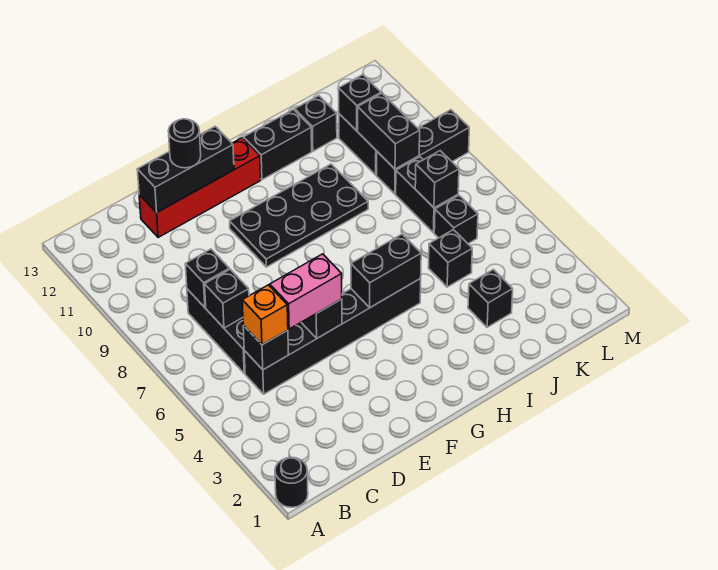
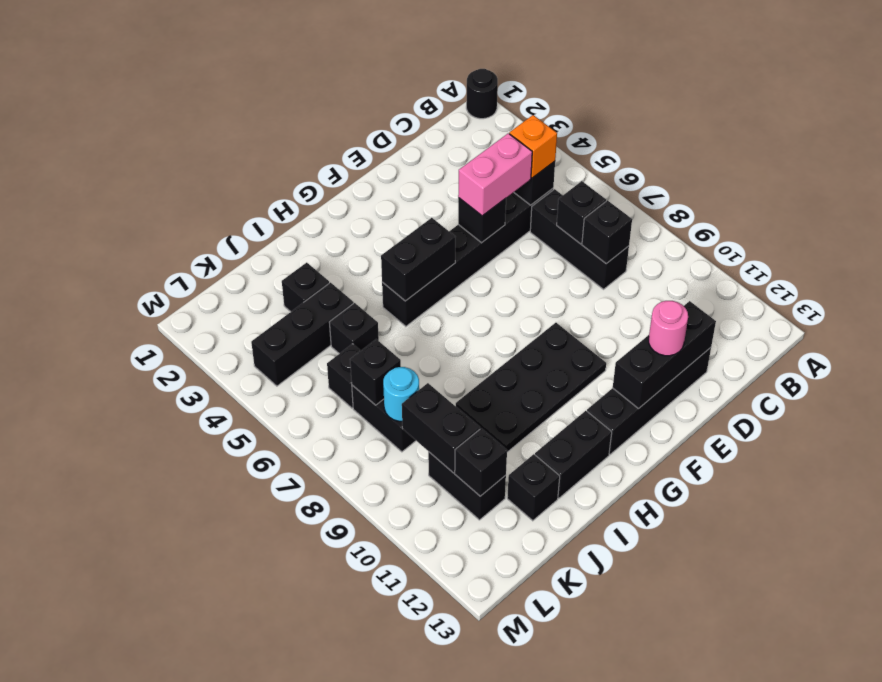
red 1x4 brick [139,138,261,237] -> black 1x4 brick [587,348,711,454]
black 1x1 round brick [169,119,201,168] -> pink 1x1 round brick [649,301,688,356]
none -> cyan 1x1 round brick [383,367,419,421]
black 1x3 brick [377,110,469,194] -> black 1x3 brick moved to [251,283,354,386]

